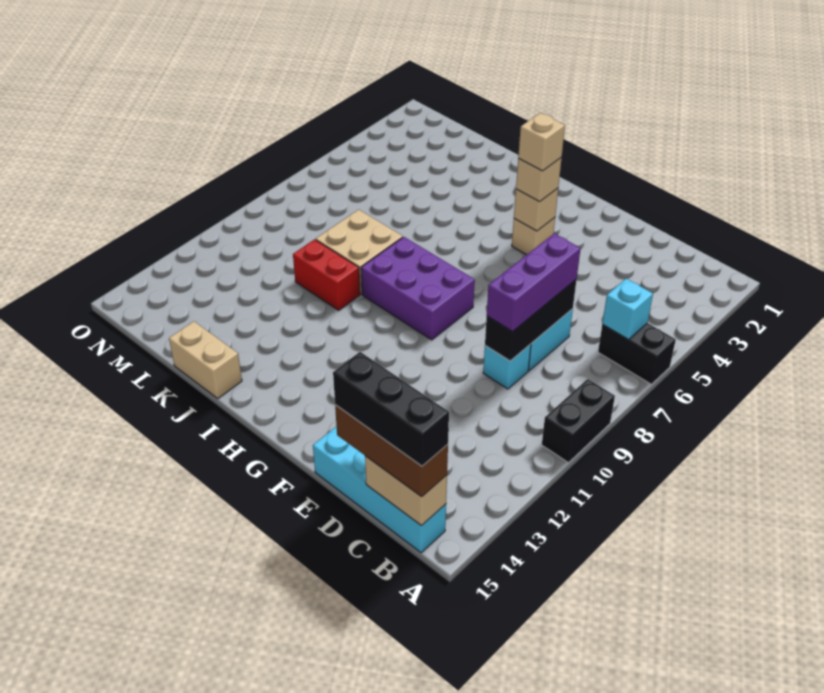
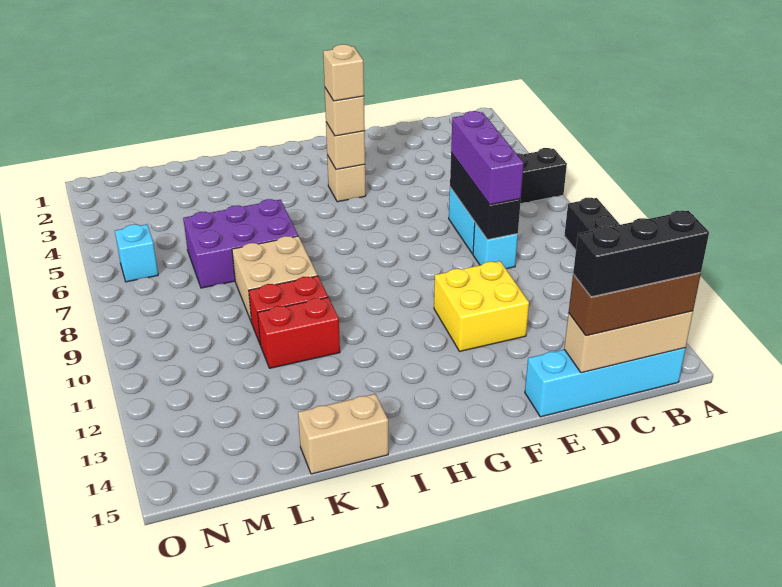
cyan 1x1 brick [602,279,653,340] -> cyan 1x1 brick moved to [115,224,158,282]
tan 1x2 brick [365,456,447,526] -> tan 1x3 brick [564,311,693,373]
none -> yellow 2x2 brick [434,261,529,351]
purple 2x3 brick [361,237,475,340] -> purple 2x3 brick moved to [183,199,298,288]
none -> red 1x2 brick [258,297,340,368]

